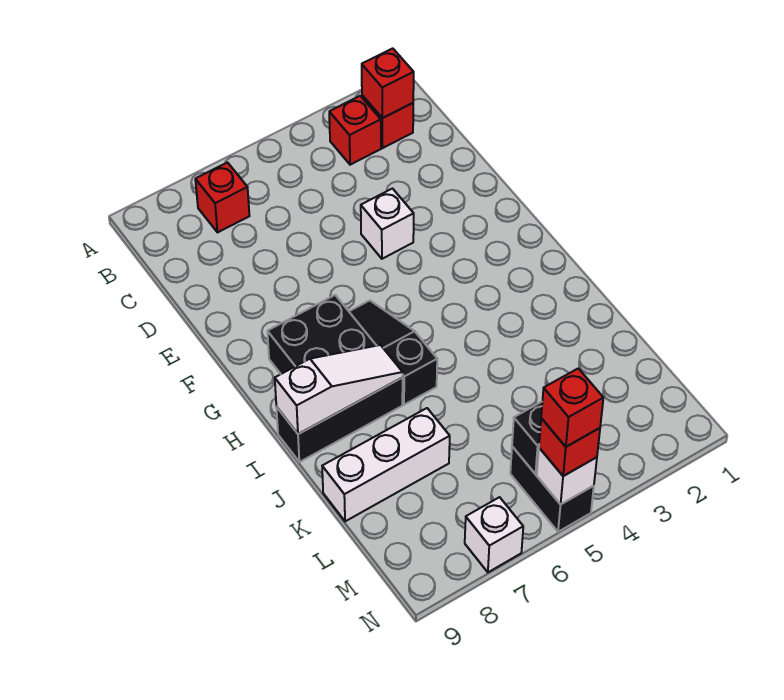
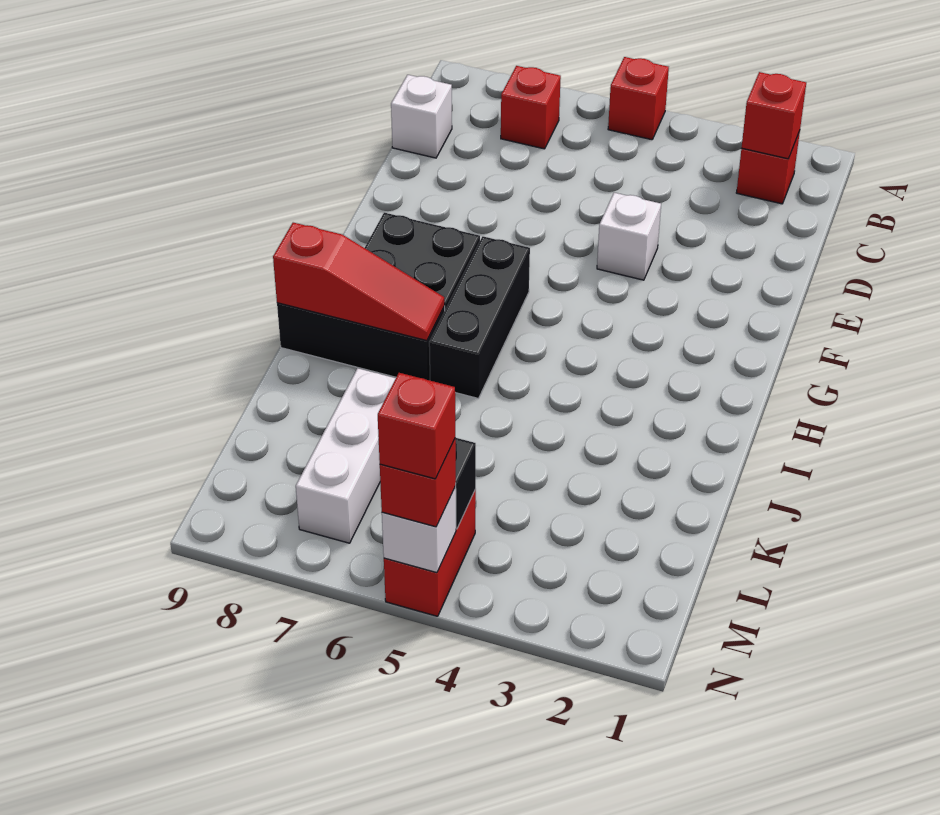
red 1x1 brick [329,96,381,165] -> red 1x1 brick moved to [608,57,669,140]
black 1x3 slope [349,301,437,405] -> black 1x3 brick [429,236,530,398]
white 1x3 slope [275,345,403,434] -> red 1x3 slope [273,223,445,341]
white 1x3 brick [322,408,450,521] -> white 1x3 brick turned to [296,368,396,543]
black 1x2 brick [510,447,594,532] -> red 1x2 brick [384,490,476,616]
white 1x1 brick [465,497,523,572] -> white 1x1 brick moved to [391,75,452,158]

